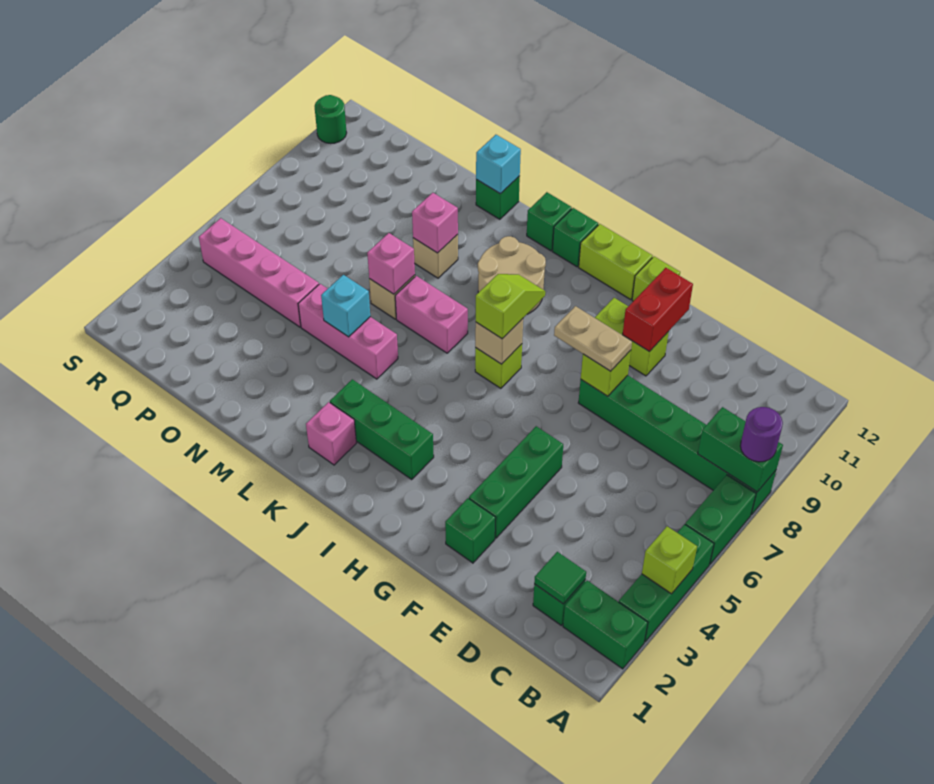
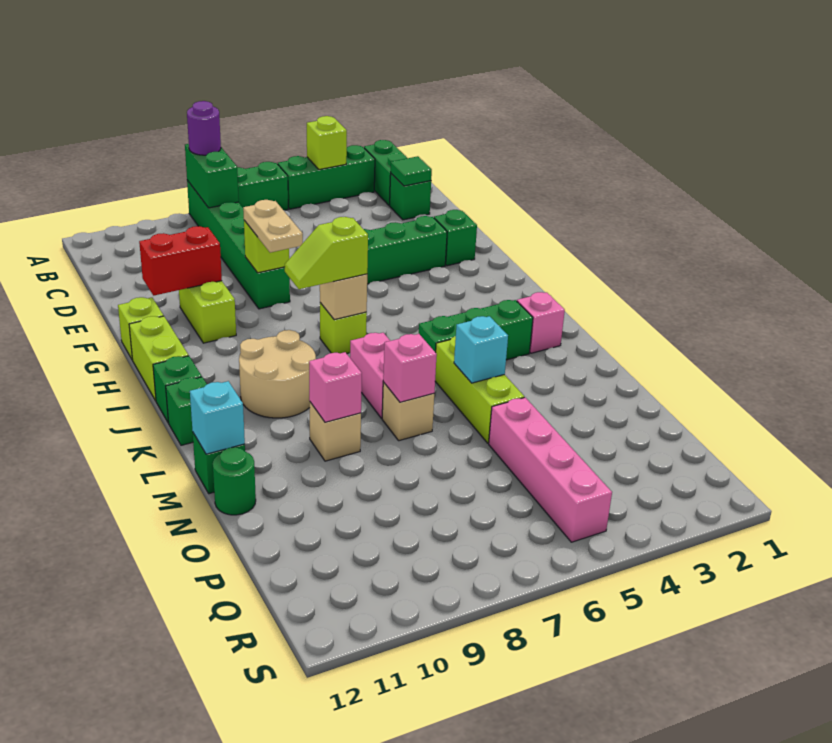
green 1x3 brick [330,379,434,479] -> green 1x3 brick turned to [419,300,533,360]
pink 1x3 brick [298,284,398,379] -> lime 1x3 brick [435,336,524,443]
green 1x1 round brick [315,95,347,143] -> green 1x1 round brick moved to [213,447,256,515]

